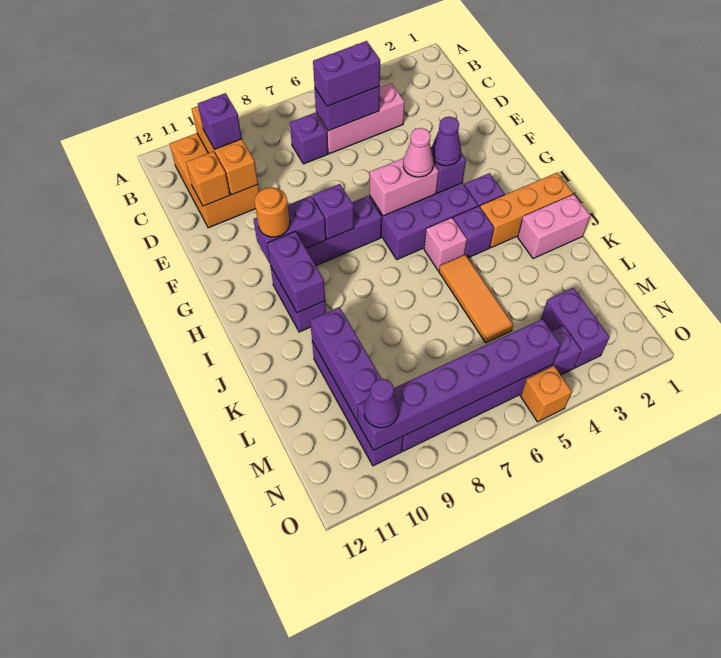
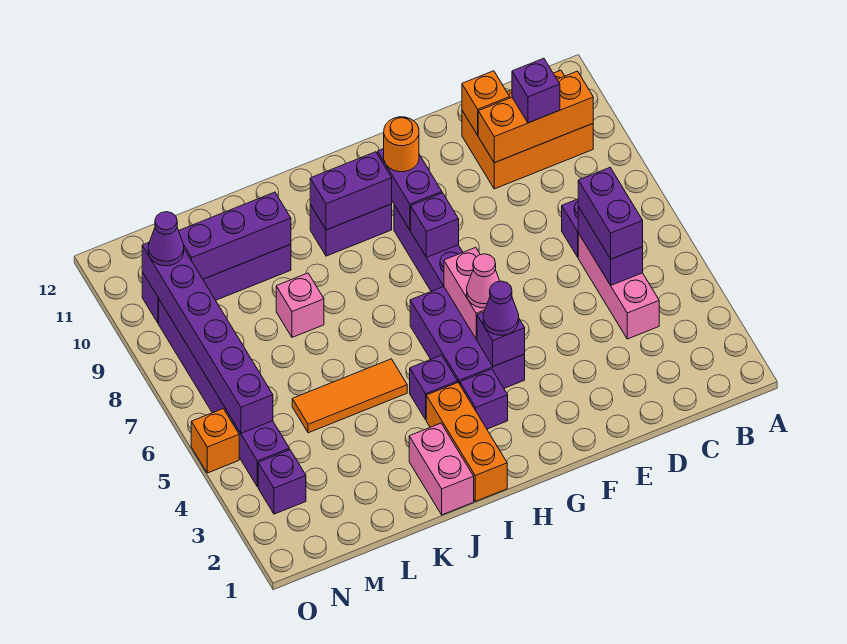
pink 1x1 brick [424,218,467,271] -> pink 1x1 brick moved to [276,273,324,337]
purple 1x2 brick [541,288,610,368] -> purple 1x1 brick [258,450,306,514]

